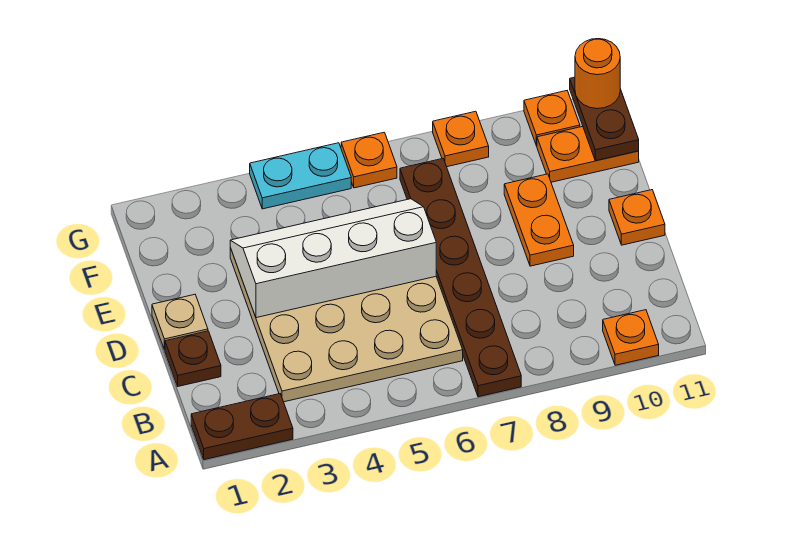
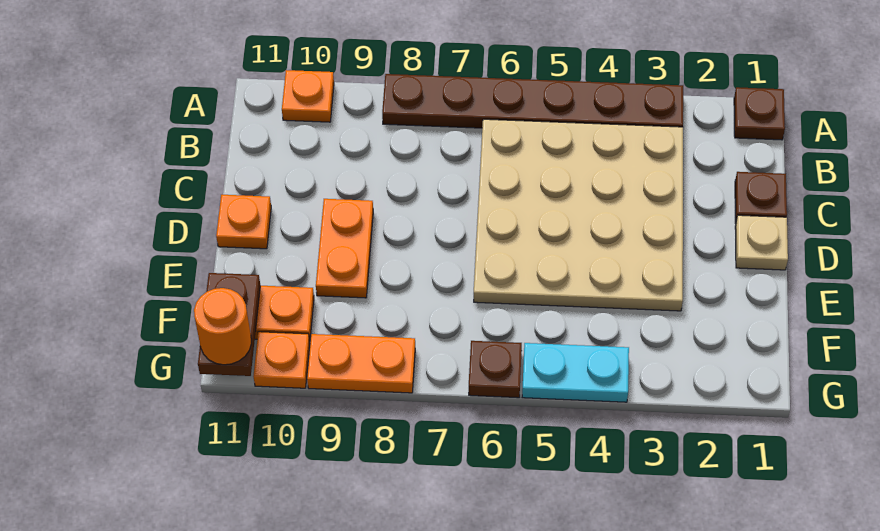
brown 1x2 plate [191,394,293,460] -> brown 1x1 plate [734,87,785,140]
brown 1x6 plate [400,159,521,397] -> brown 1x6 plate turned to [382,74,683,128]
white 2x4 slope [230,199,436,318] -> none
orange 1x1 plate [341,132,397,188] -> brown 1x1 plate [469,341,522,398]
orange 1x1 plate [433,111,489,167] -> orange 1x2 plate [307,334,415,393]

